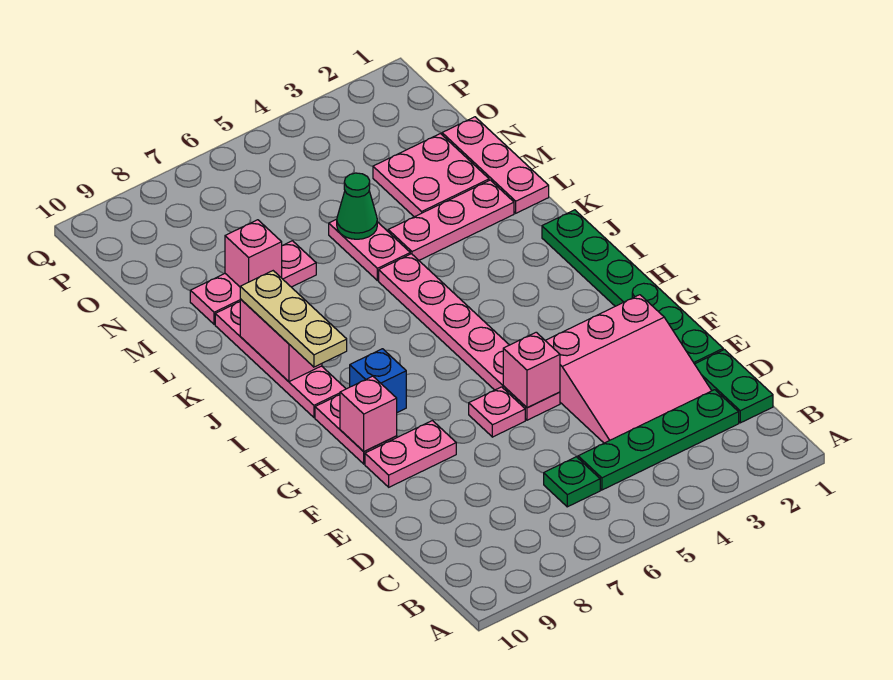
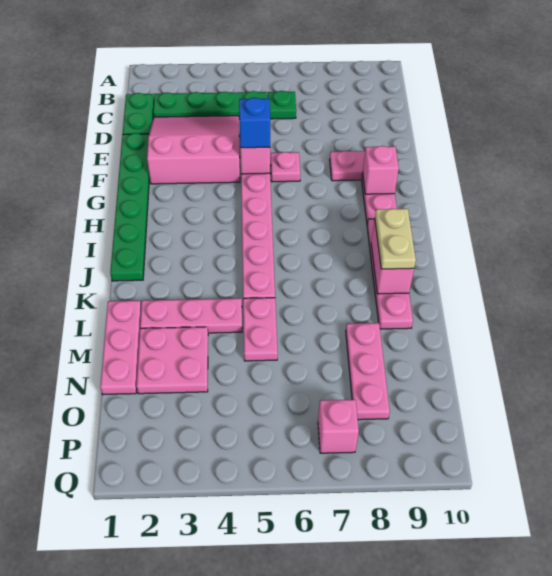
blue 1x1 brick [350,349,406,413] -> blue 1x1 brick moved to [239,98,270,148]
tan 1x3 plate [240,271,347,367] -> tan 1x2 plate [375,209,416,269]
green 1x1 cone [337,173,377,239] -> none
pink 1x3 plate [190,241,316,324] -> pink 1x3 plate turned to [346,323,390,420]
pink 1x1 brick [225,220,282,287] -> pink 1x1 brick moved to [318,400,359,453]

